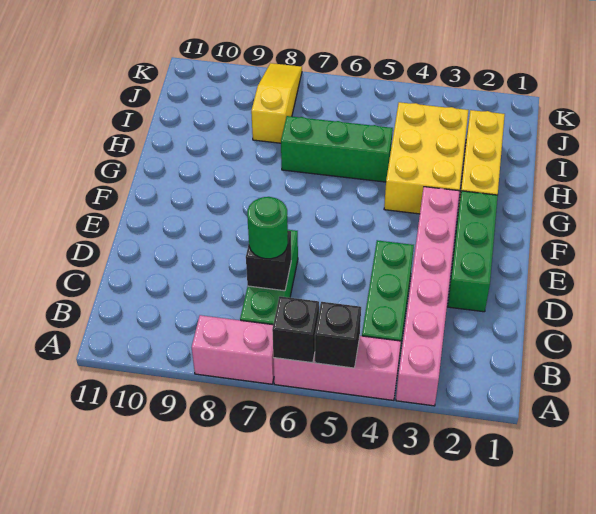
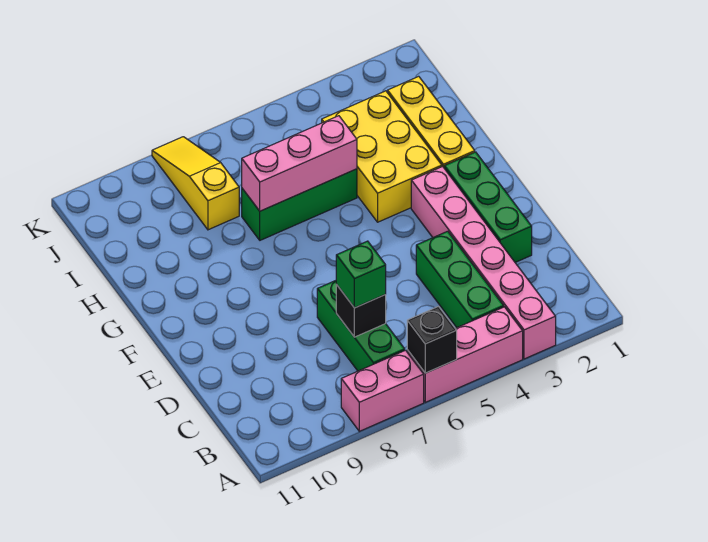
black 1x1 brick [315,302,361,368] -> none
green 1x1 round brick [247,197,288,259] -> green 1x1 brick [336,241,386,308]
none -> pink 1x3 brick [242,116,357,211]

